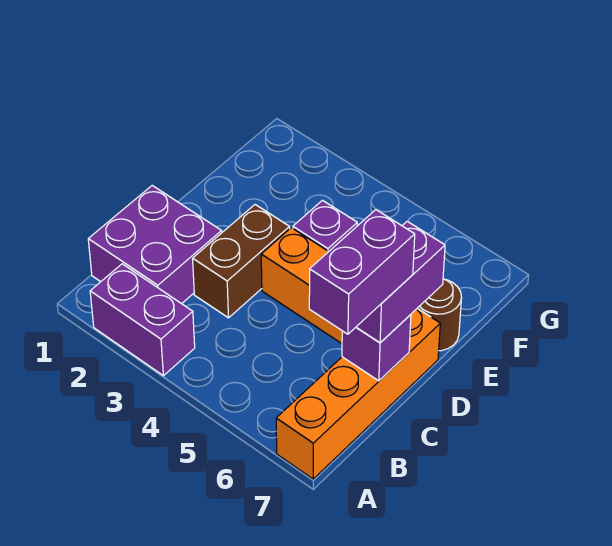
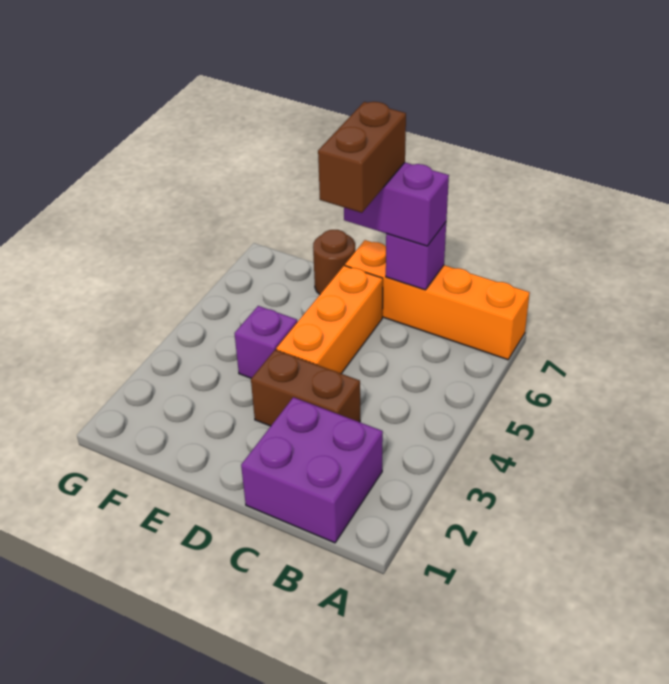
purple 1x2 brick [90,264,195,376] -> none
purple 1x2 brick [309,210,415,334] -> none
none -> brown 1x2 brick [318,102,406,213]

